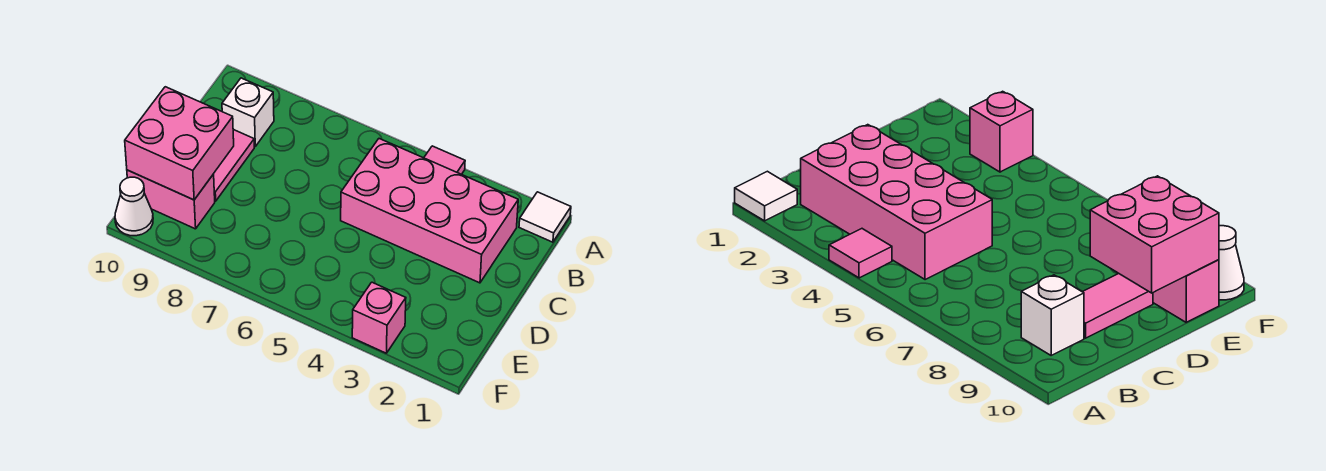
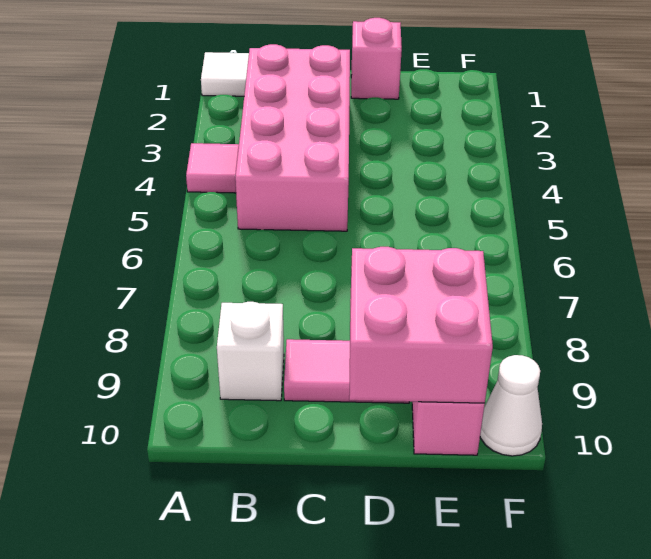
pink 1x1 brick [352,282,406,353] -> pink 1x1 brick moved to [351,18,402,99]

